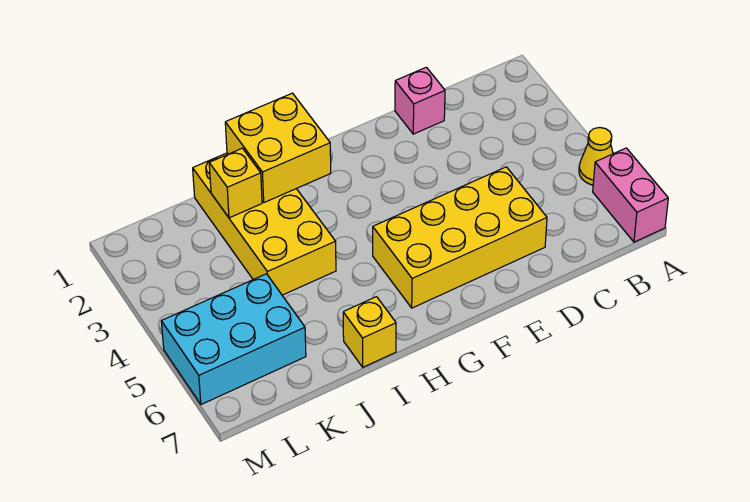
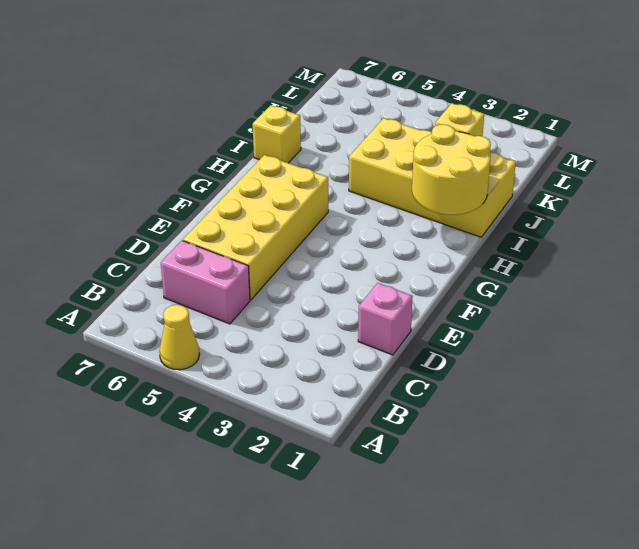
pink 1x2 brick [593,148,668,242] -> pink 1x2 brick moved to [161,241,250,324]
yellow 2x2 brick [225,93,331,202] -> yellow 2x2 round brick [412,124,491,215]
cyan 2x3 brick [161,274,306,404] -> none

